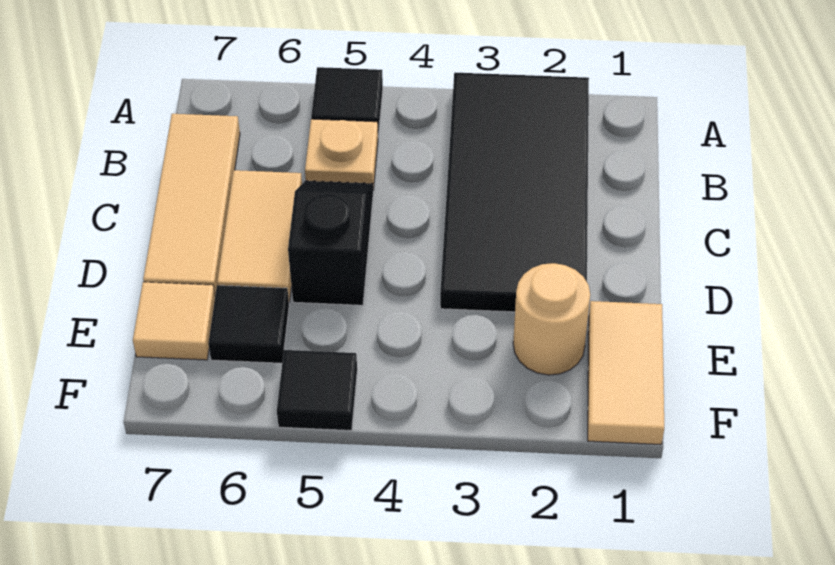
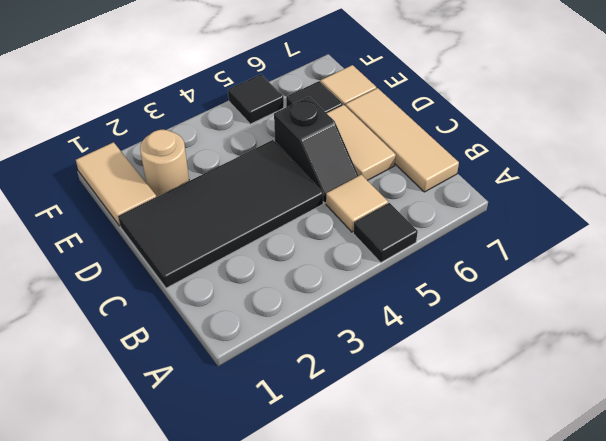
black 2x4 tile [440,73,589,312] -> black 2x4 tile turned to [118,140,323,288]
tan 1x1 plate [305,119,378,190] -> tan 1x1 tile [326,174,388,232]

